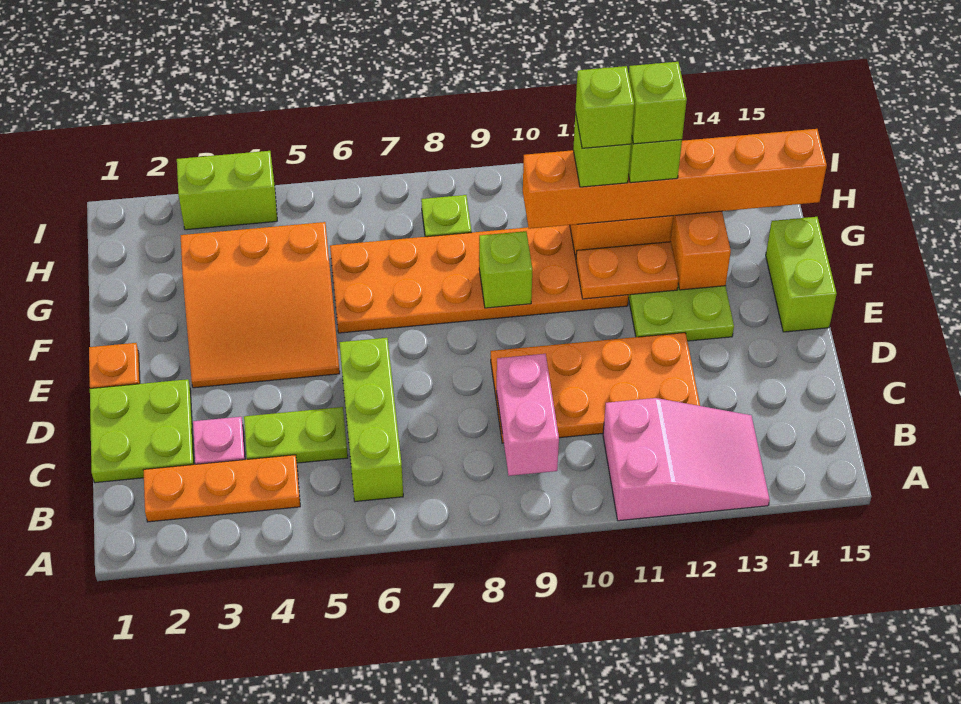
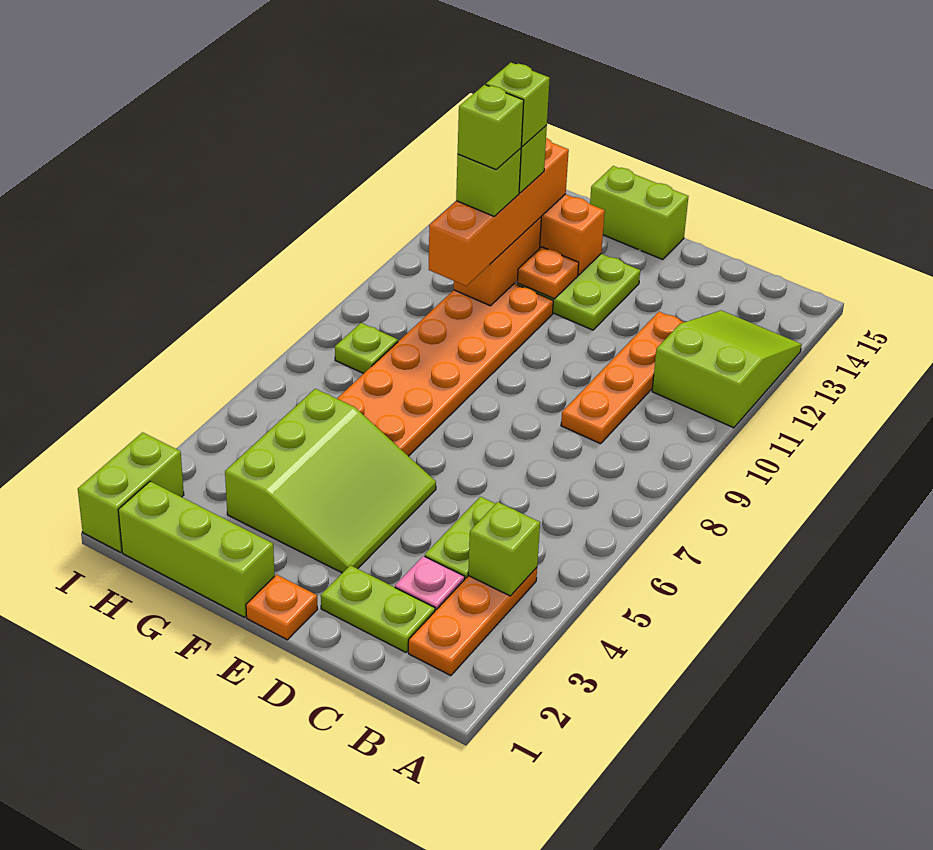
pink 2x3 slope [603,398,770,521] -> lime 2x3 slope [652,310,802,428]
lime 1x3 brick [339,338,403,502] -> lime 1x3 brick moved to [118,481,275,617]
pink 1x2 brick [497,354,559,476] -> none
lime 2x2 plate [90,379,194,483] -> lime 1x2 plate [321,565,435,652]
orange 2x4 plate [491,333,700,443] -> orange 1x4 plate [561,312,684,444]
orange 3x3 slope [181,222,340,388] -> lime 3x3 slope [225,389,436,573]
lime 1x1 brick [479,231,532,308] -> lime 1x1 brick moved to [468,502,540,596]
orange 1x2 plate [576,242,679,299] -> orange 1x1 plate [517,247,579,299]
orange 1x6 brick [523,129,827,229] -> orange 1x4 brick [429,138,569,286]
lime 1x2 brick [177,151,277,230] -> lime 1x2 brick moved to [78,432,184,552]

